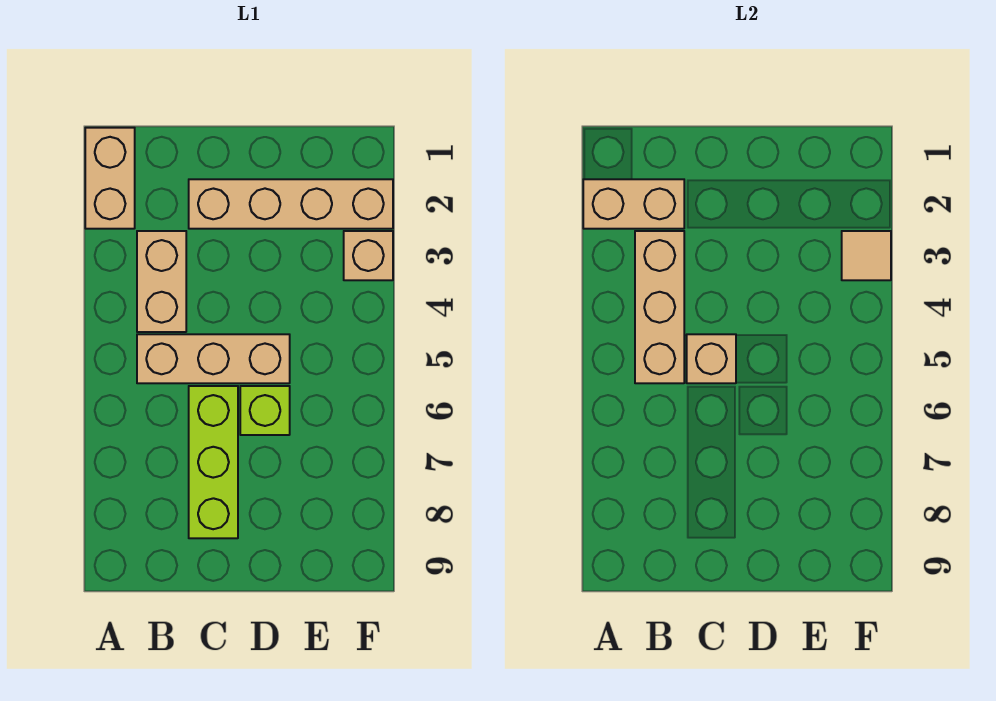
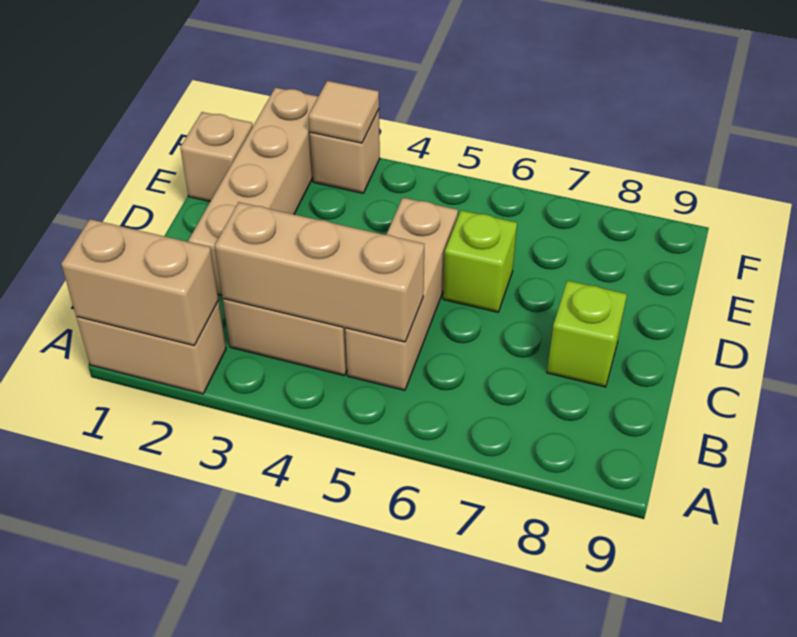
tan 1x2 brick [583,179,684,229] -> tan 1x2 brick turned to [61,219,219,345]
tan 1x1 brick [687,334,736,383] -> tan 1x1 brick moved to [180,112,253,201]
lime 1x3 brick [189,386,238,538] -> lime 1x1 brick [547,280,627,387]

